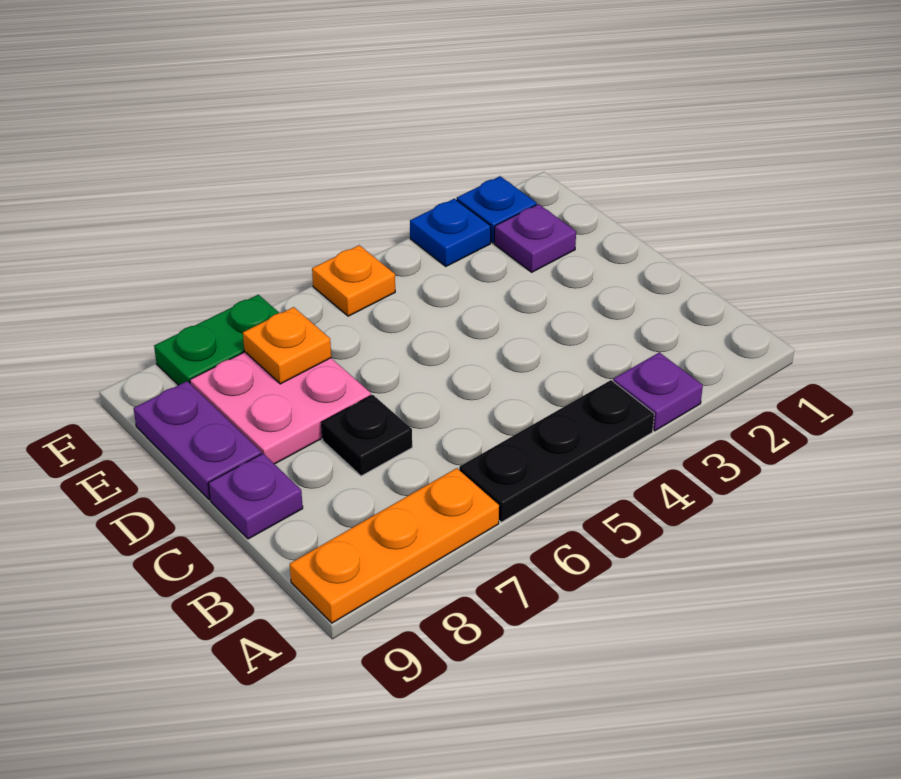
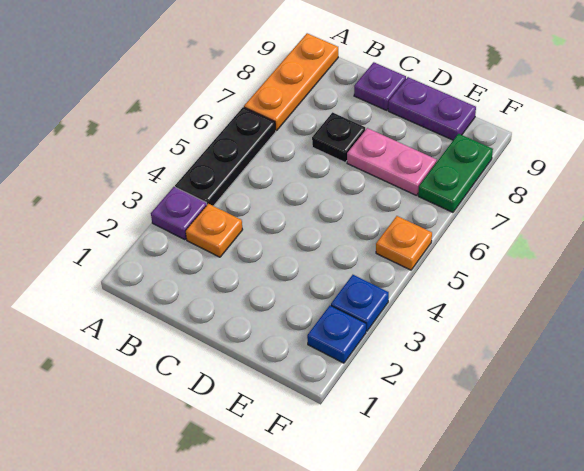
pink 2x2 plate [190,352,371,464] -> pink 1x2 plate [347,128,437,195]
purple 1x1 plate [494,204,576,272] -> none
orange 1x1 plate [243,307,331,384] -> orange 1x1 plate moved to [186,204,243,257]

